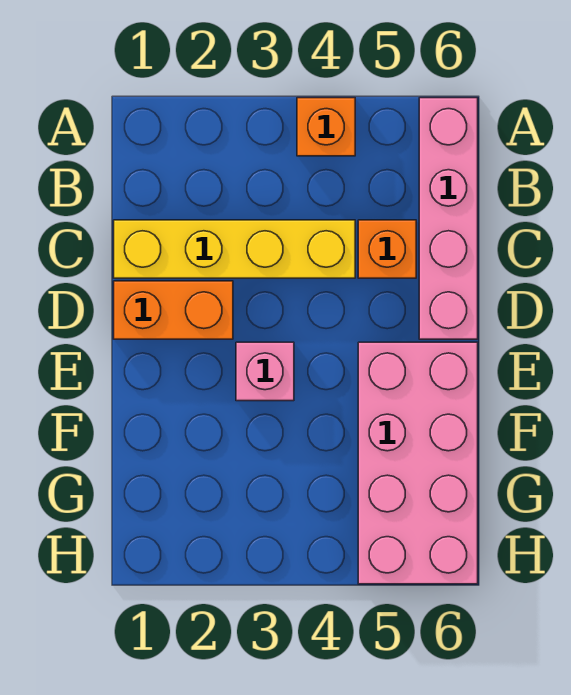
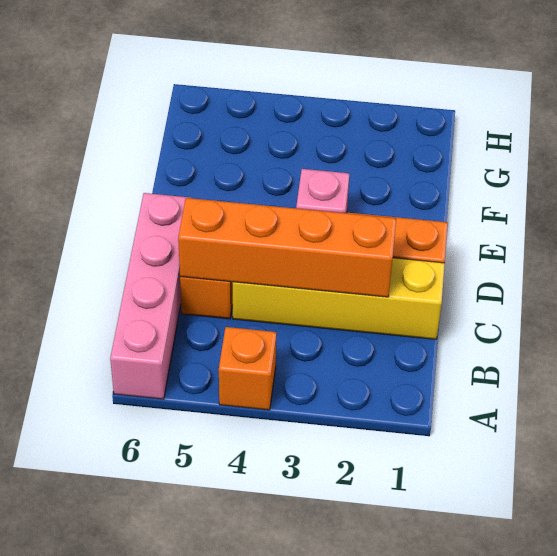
none -> orange 1x4 brick [178,198,396,297]
pink 2x4 brick [358,342,478,584] -> none

